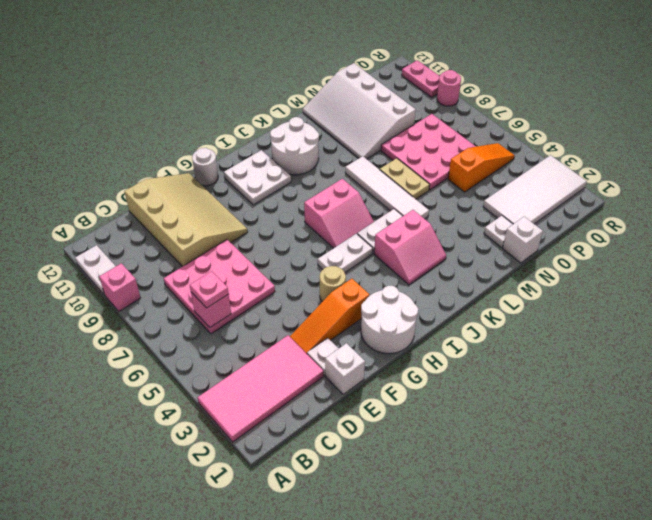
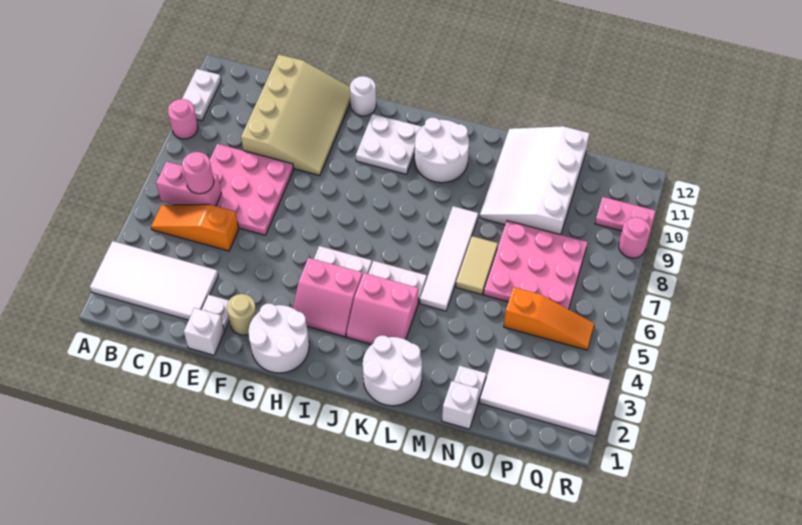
pink 2x4 tile [198,335,324,442] -> white 2x4 tile [90,241,218,320]
pink 1x1 brick [99,263,140,311] -> pink 1x1 round brick [168,99,198,139]
pink 1x1 brick [191,292,231,328] -> pink 1x2 brick [156,161,222,206]
pink 1x1 plate [190,271,229,308] -> pink 1x1 round brick [182,152,214,194]
orange 1x3 slope [290,279,369,354] -> orange 1x3 slope moved to [151,204,239,251]
tan 1x1 round brick [320,266,346,302] -> tan 1x1 round brick moved to [227,294,257,335]
pink 2x2 slope [304,179,374,248] -> pink 2x2 slope moved to [293,258,363,337]
none -> white 2x2 round brick [363,336,422,406]
tan 1x2 plate [380,158,430,199] -> tan 1x2 tile [456,236,498,295]
pink 1x2 plate [402,60,439,97] -> pink 1x2 plate turned to [595,197,656,231]

